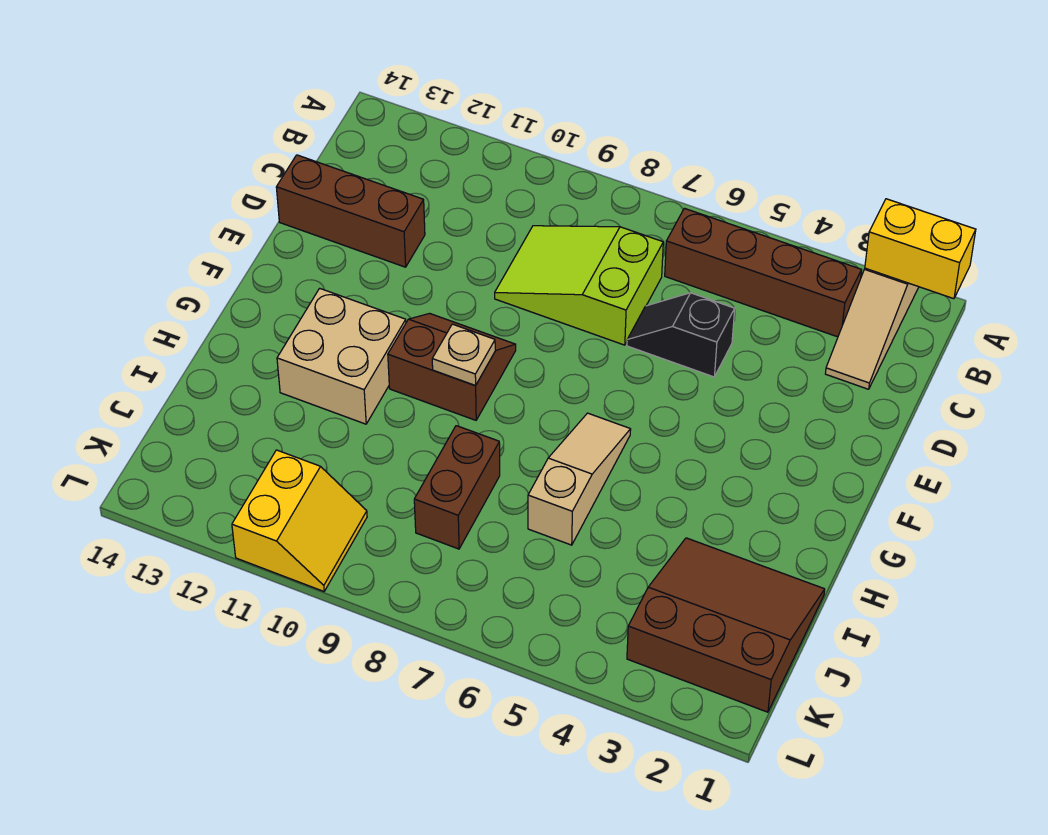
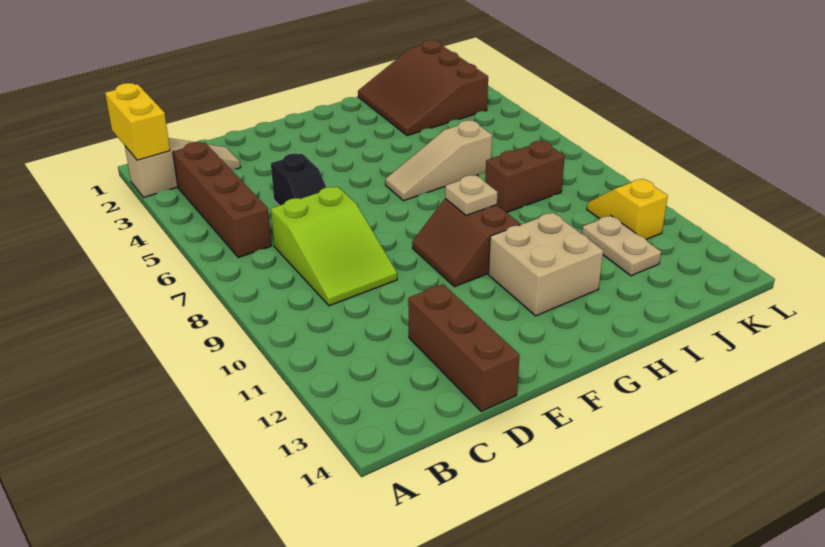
none -> tan 1x2 plate [582,216,661,276]
yellow 2x2 slope [232,450,367,591] -> yellow 1x2 slope [587,179,668,239]

